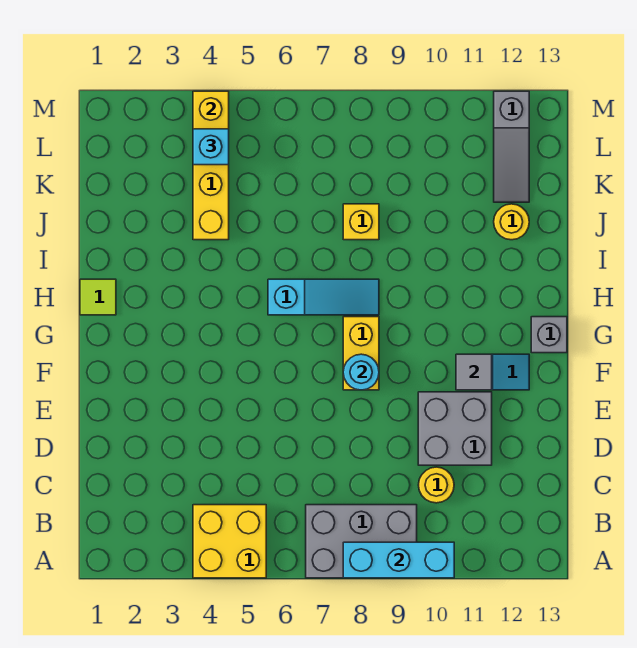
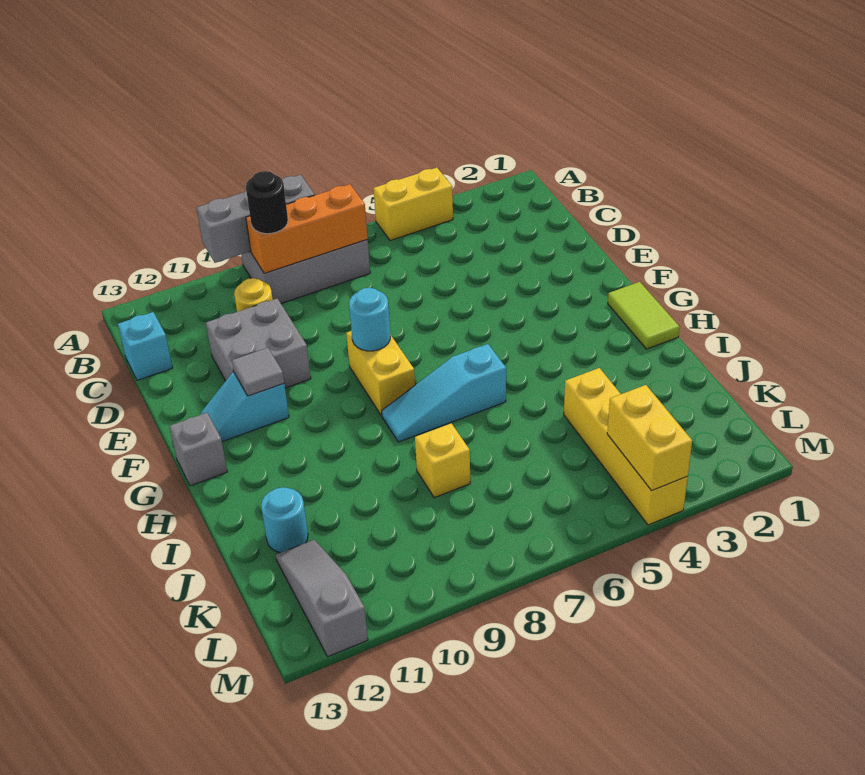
yellow 2x2 brick [193,505,266,578] -> yellow 1x2 brick [373,168,453,241]
cyan 1x3 brick [343,542,454,578] -> grey 1x3 brick [196,175,315,263]
none -> orange 1x3 brick [246,184,368,273]
none -> black 1x1 round brick [246,171,288,234]
lime 1x1 tile [80,279,116,315] -> lime 1x2 tile [608,282,679,349]
yellow 1x1 round brick [494,204,529,240] -> cyan 1x1 round brick [261,487,308,553]
cyan 1x1 brick [193,129,229,165] -> cyan 1x1 brick moved to [118,312,172,380]

